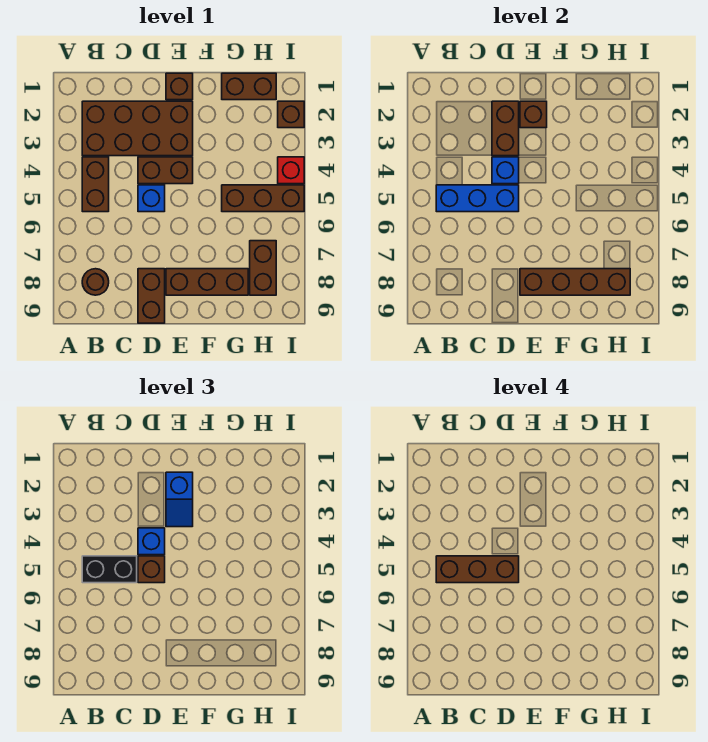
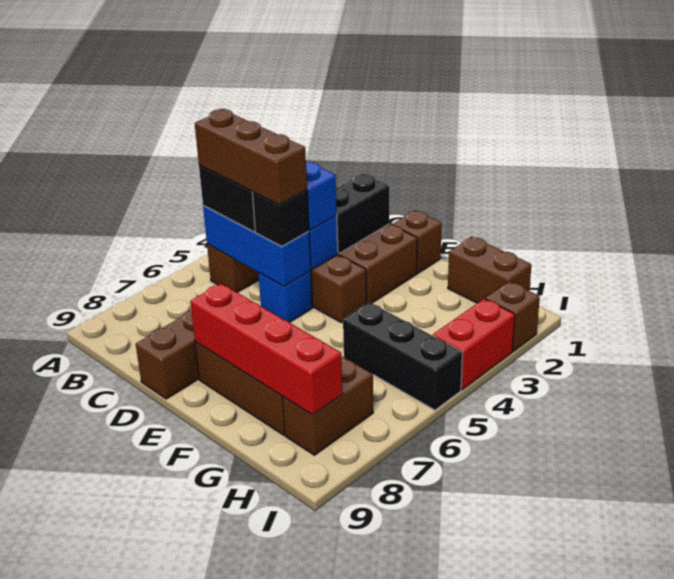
brown 1x1 round brick [82,269,109,295] -> none
brown 1x2 brick [492,101,519,156] -> black 1x2 brick [336,174,389,253]
brown 1x1 brick [138,556,165,583] -> black 1x1 brick [252,190,309,246]
brown 1x1 brick [520,101,547,128] -> none
blue 1x2 slope [166,472,193,527] -> none
brown 1x4 brick [520,269,630,295] -> red 1x4 brick [190,283,343,415]
brown 1x3 brick [222,185,304,212] -> black 1x3 brick [343,302,463,410]
red 1x1 brick [278,157,304,184] -> red 1x2 brick [433,299,515,390]

